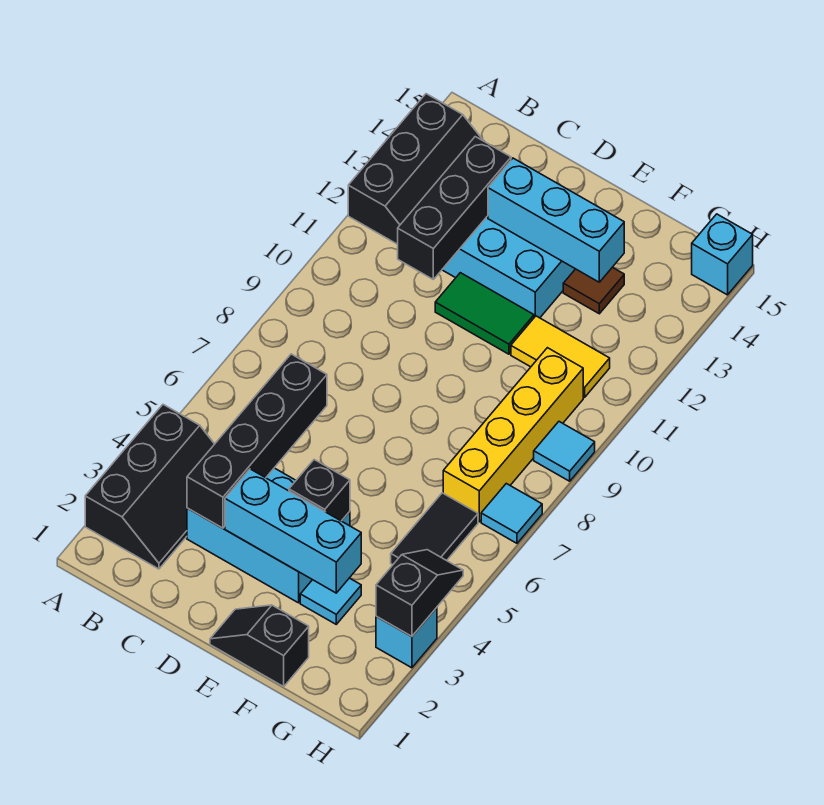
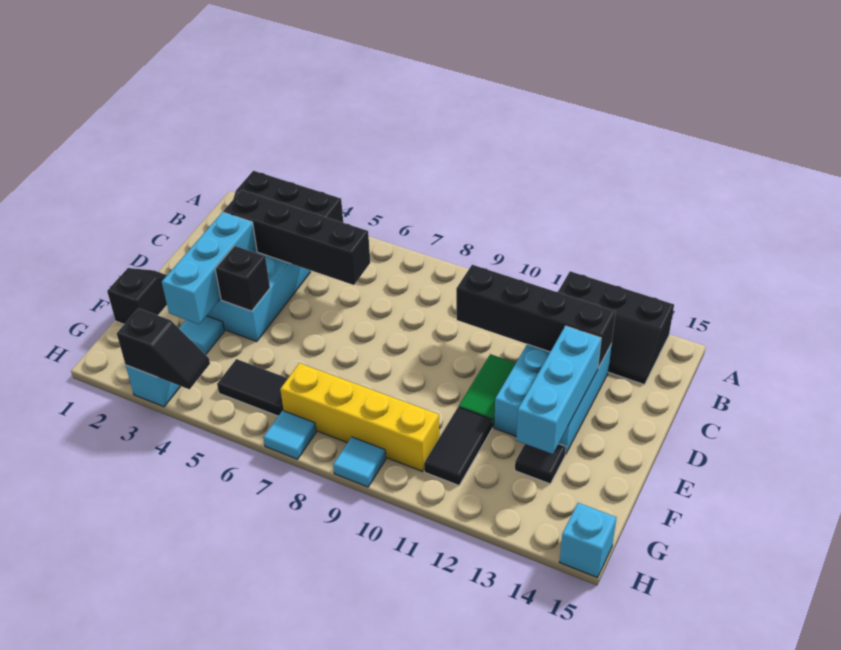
black 1x3 brick [398,137,511,279] -> black 1x4 brick [456,265,616,368]
yellow 1x2 tile [511,316,610,398] -> black 1x2 tile [424,407,492,485]
brown 1x1 tile [563,267,624,314] -> black 1x1 tile [515,444,566,484]

